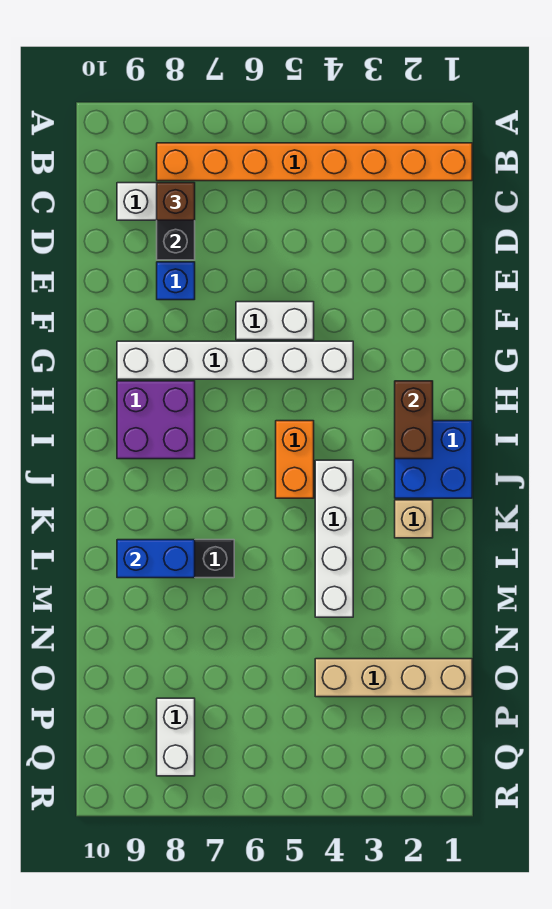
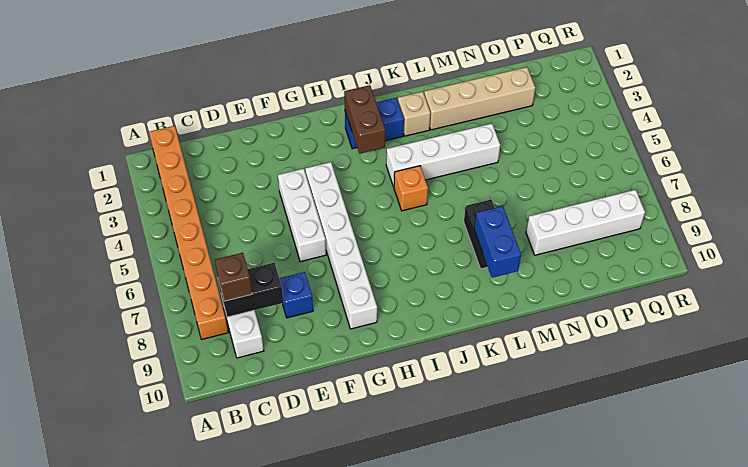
white 1x2 brick [236,302,314,340] -> white 1x3 brick [278,169,326,262]
brown 1x2 brick [395,381,433,459] -> brown 1x2 brick turned to [344,85,385,154]
purple 2x2 brick [117,381,195,459] -> none
blue 2x2 brick [395,421,472,498] -> blue 1x2 brick [345,98,404,149]
orange 1x2 brick [276,421,314,498] -> orange 1x1 brick [394,166,428,211]
tan 1x4 brick [315,659,472,697] -> tan 1x4 brick turned to [424,67,535,130]
white 1x2 brick [157,698,195,776] -> white 1x4 brick [526,190,645,255]

